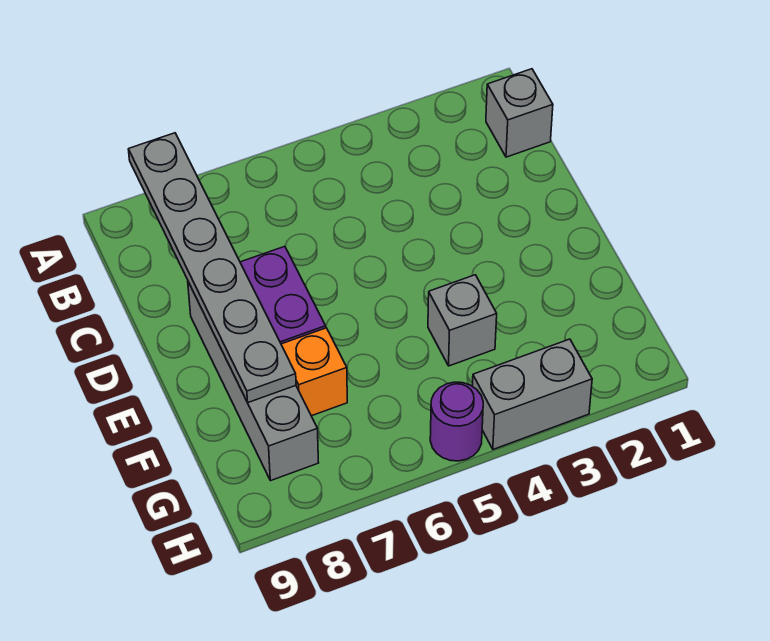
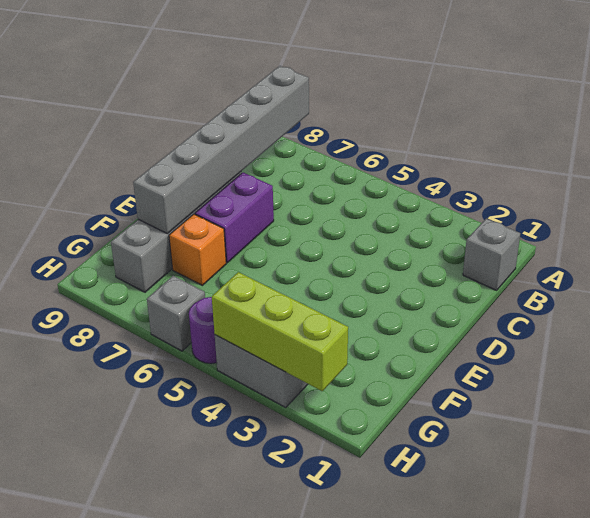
grey 1x6 plate [128,133,296,402] -> grey 1x6 brick [133,66,309,233]
grey 1x1 brick [428,275,497,366] -> grey 1x1 brick moved to [147,276,205,351]
none -> lime 1x3 brick [212,272,348,391]

